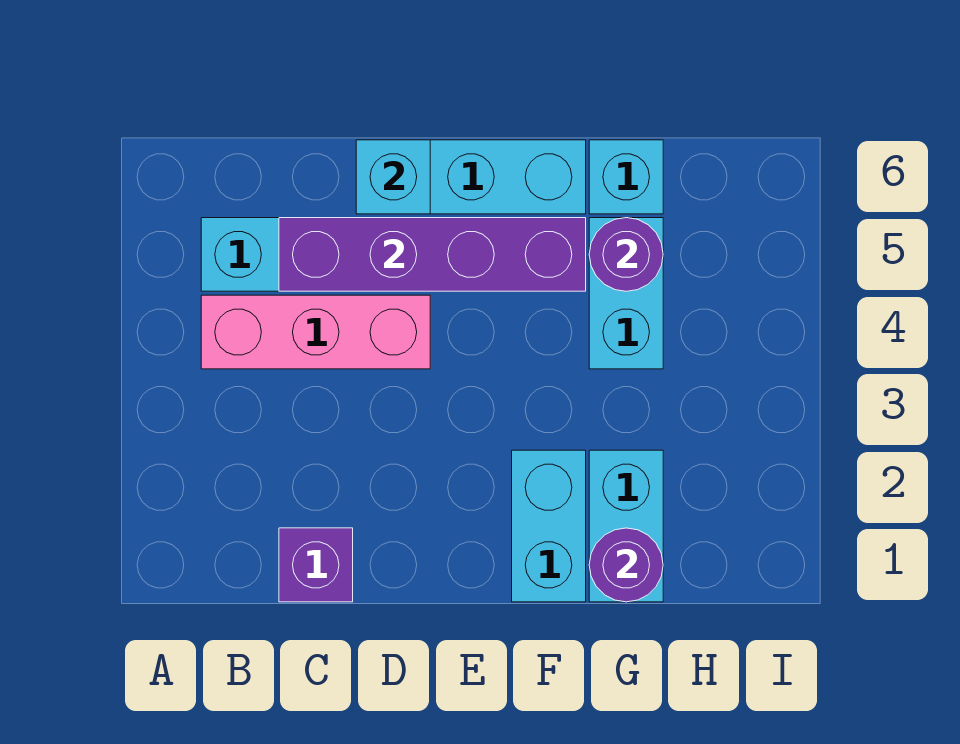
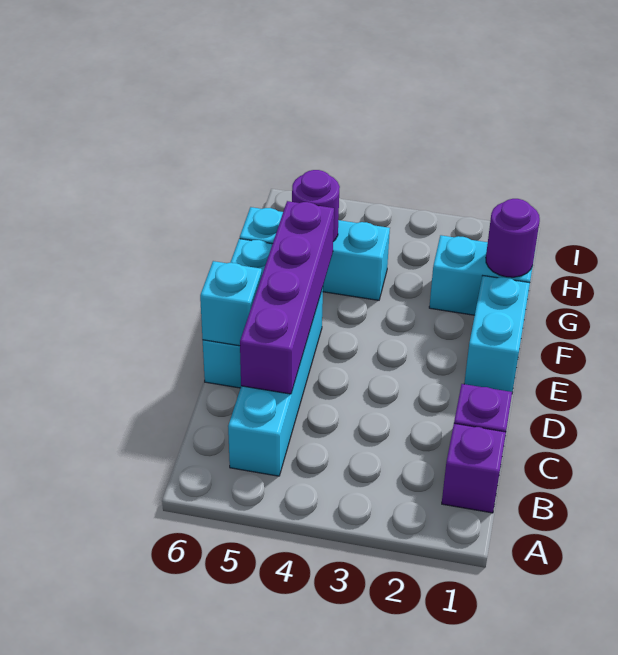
none -> purple 1x1 brick [442,423,506,513]
pink 1x3 brick [201,295,430,369] -> none
cyan 1x2 brick [512,450,586,602] -> cyan 1x2 brick turned to [464,276,530,392]

